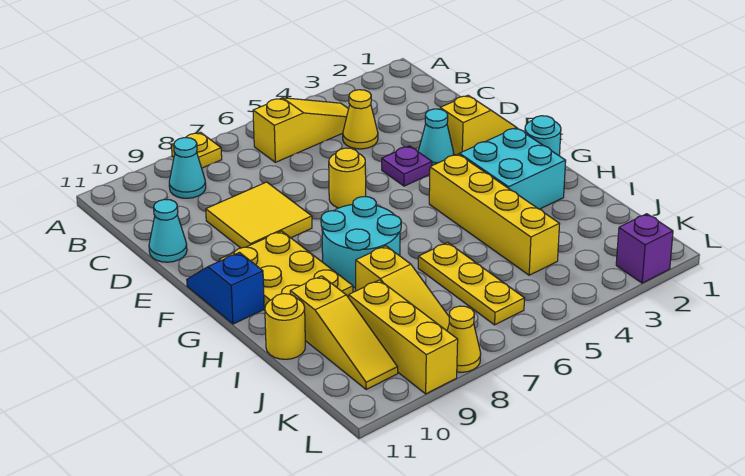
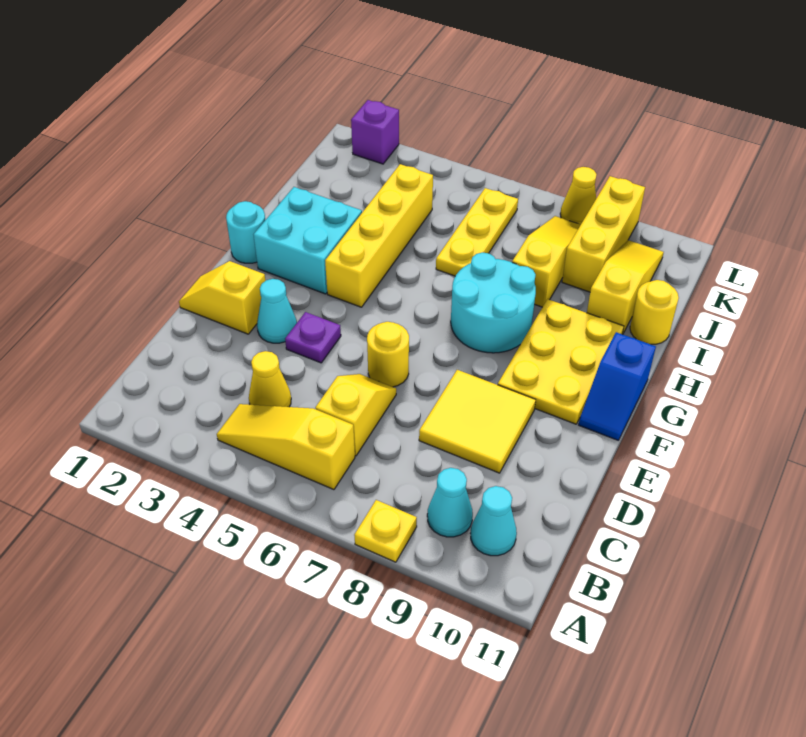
none -> yellow 1x2 slope [315,374,396,456]
cyan 1x1 cone [149,199,187,262] -> cyan 1x1 cone moved to [470,486,517,556]

